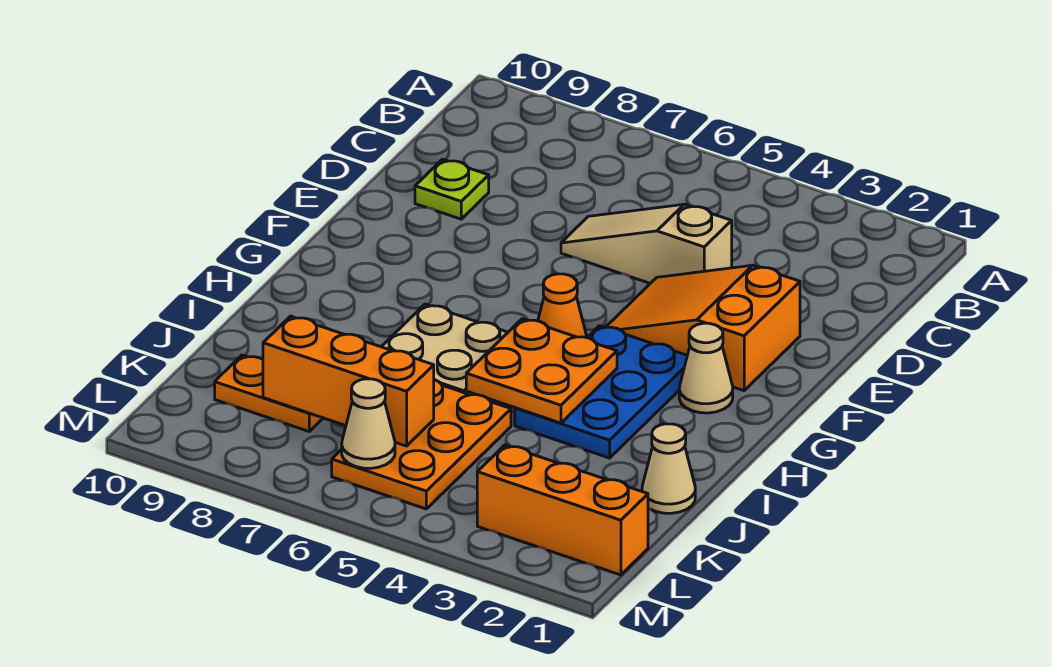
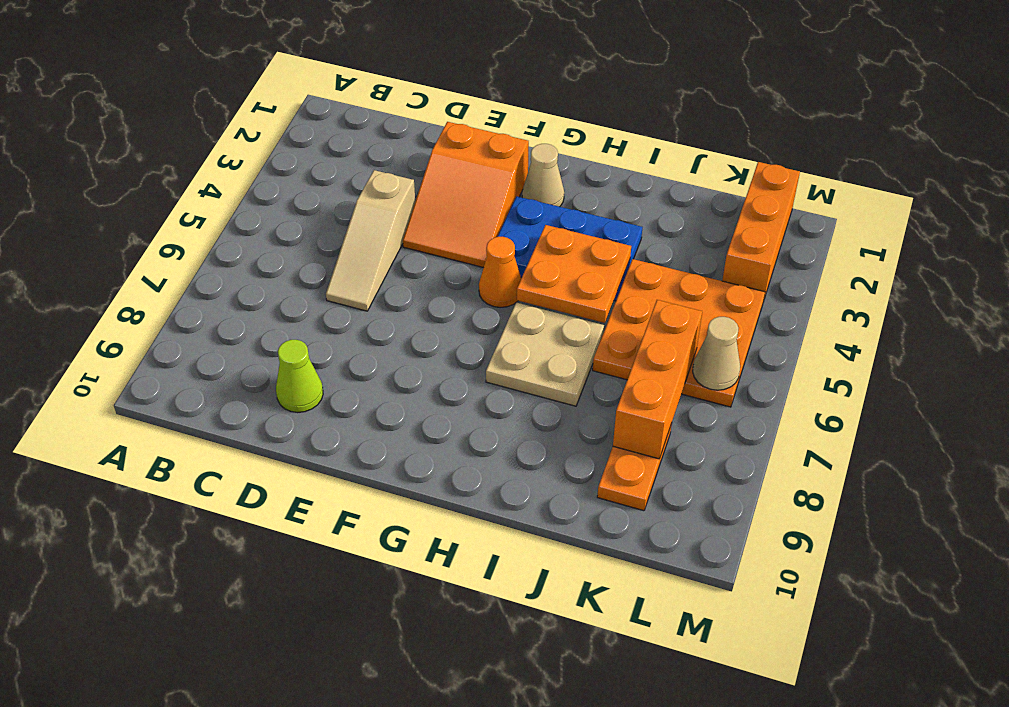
lime 1x1 plate [415,159,489,219] -> lime 1x1 cone [276,340,323,412]
tan 1x1 cone [642,424,695,513] -> none
orange 2x3 plate [332,380,511,509] -> orange 3x3 plate [593,259,765,407]

